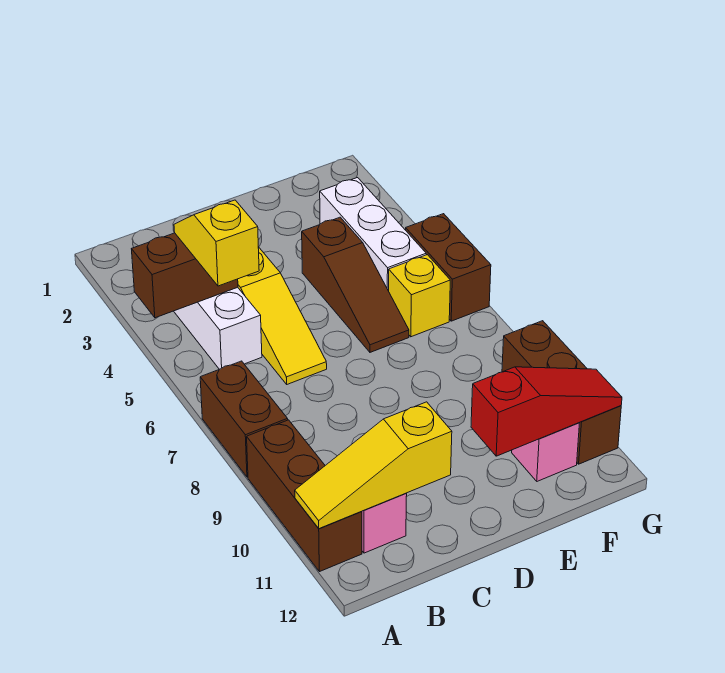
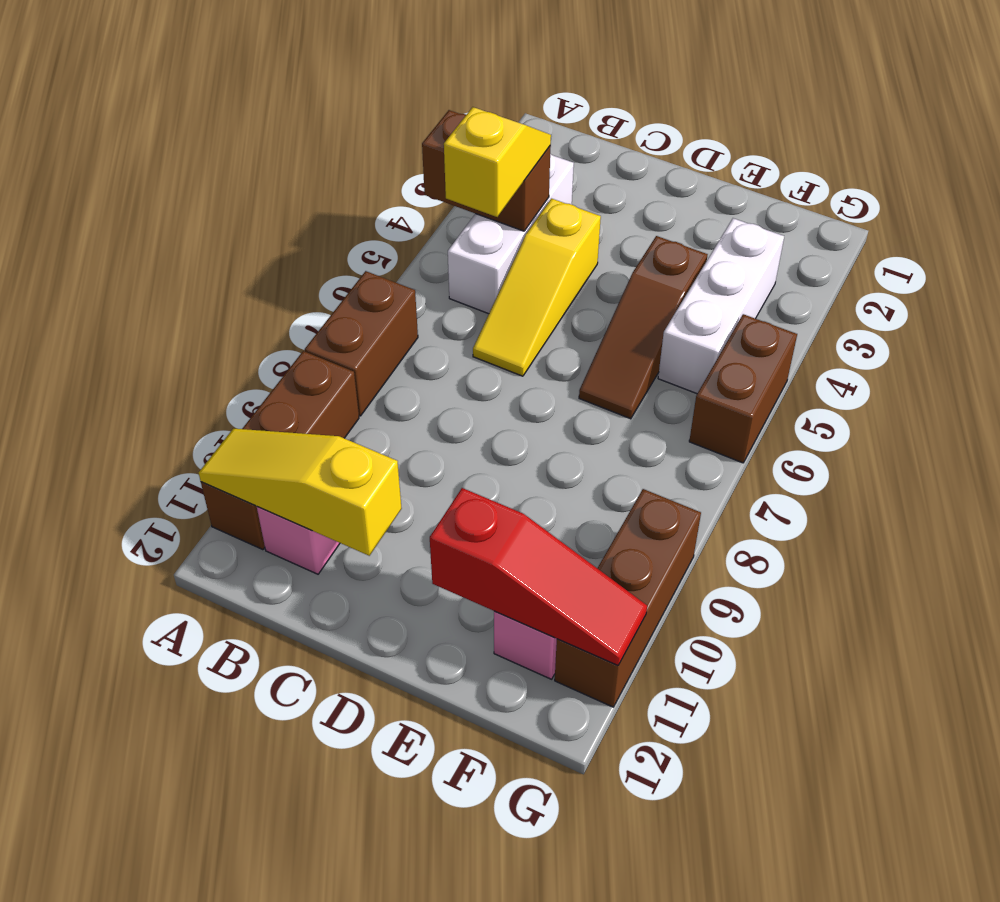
yellow 1x1 brick [389,255,450,337] -> none

